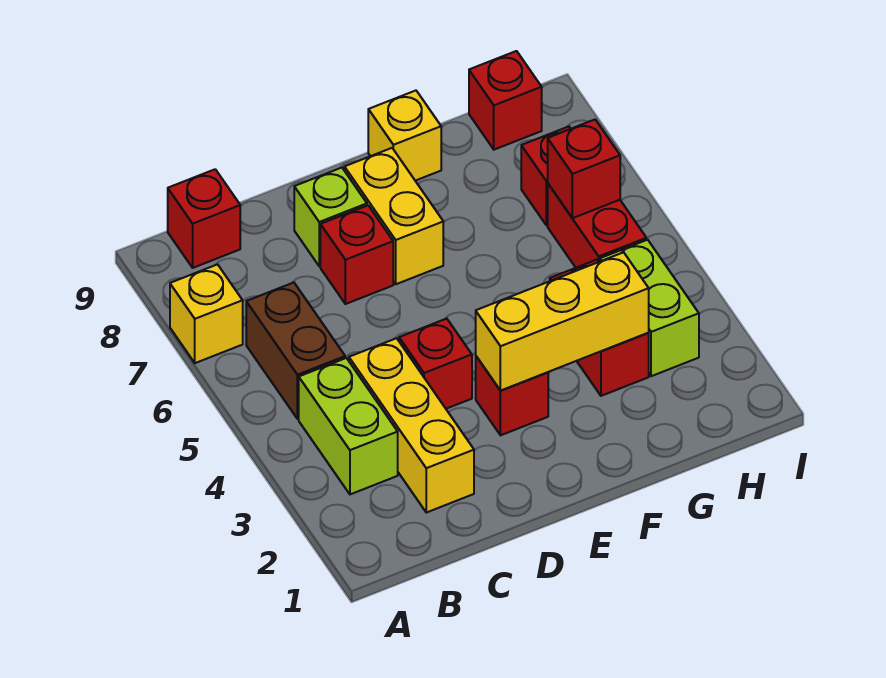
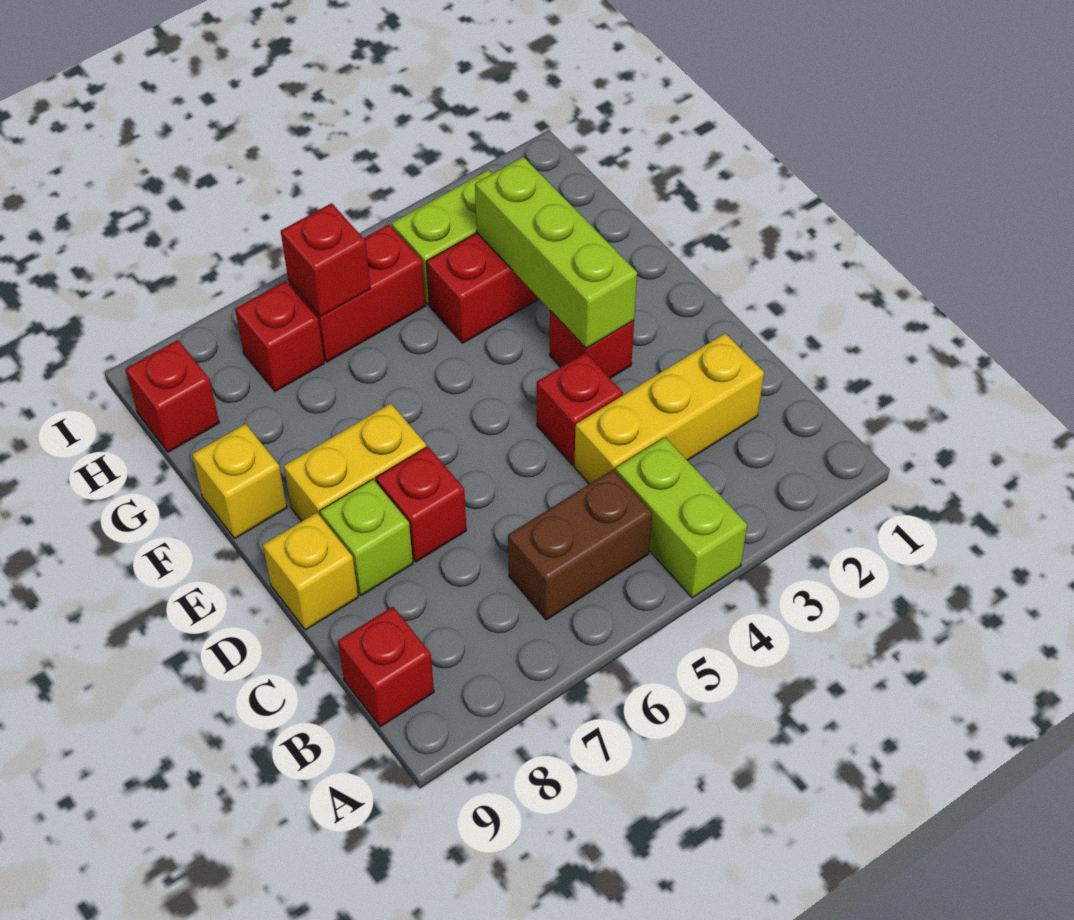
yellow 1x1 brick [170,264,243,363] -> yellow 1x1 brick moved to [263,513,358,630]
lime 1x2 brick [299,358,398,494] -> lime 1x2 brick turned to [615,437,747,598]
yellow 1x3 brick [476,252,649,391] -> lime 1x3 brick [475,157,637,348]

